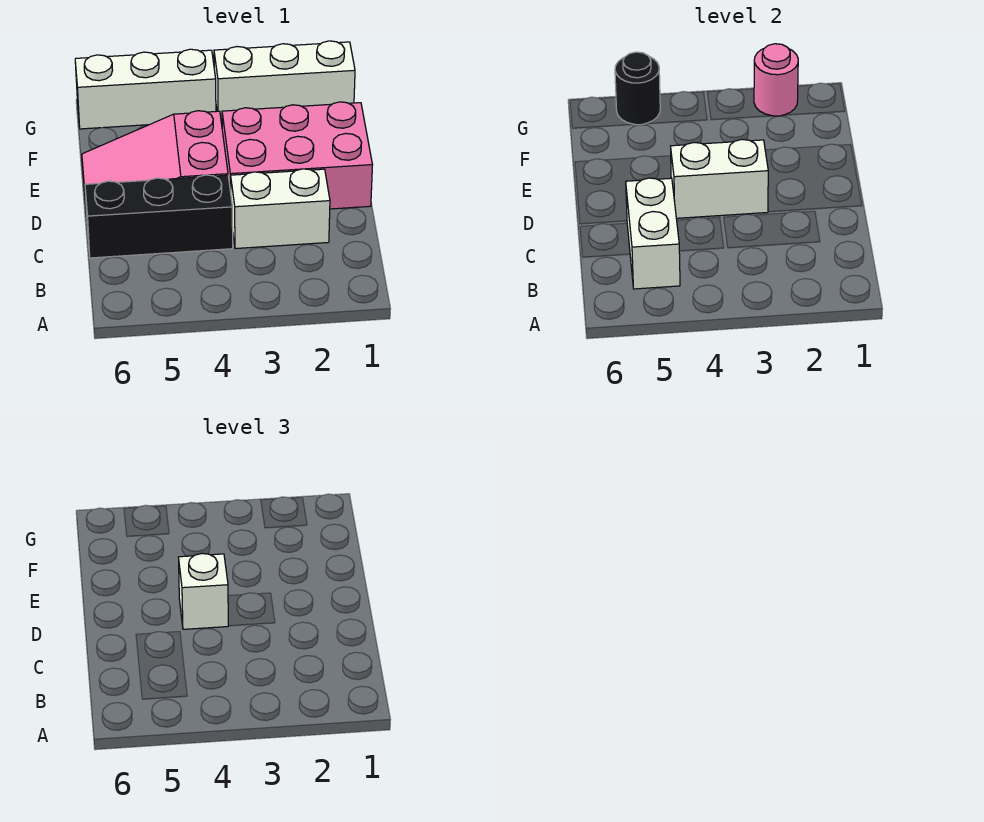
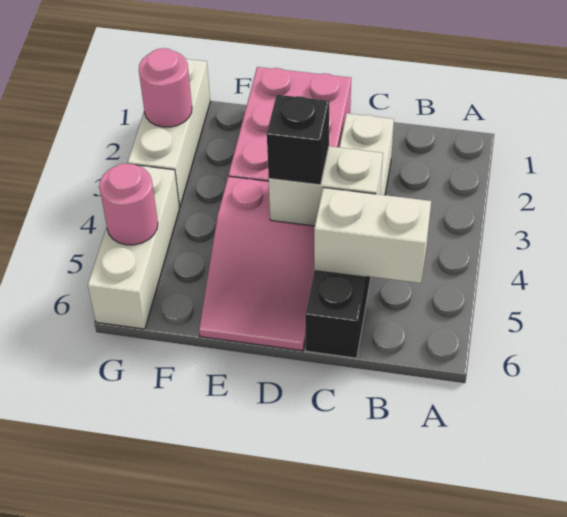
white 1x2 brick [671,140,768,218] -> white 1x2 brick turned to [269,146,383,226]
white 1x1 brick [179,554,228,629] -> black 1x1 brick [267,95,329,185]
black 1x1 round brick [615,52,660,125] -> pink 1x1 round brick [99,163,158,245]

